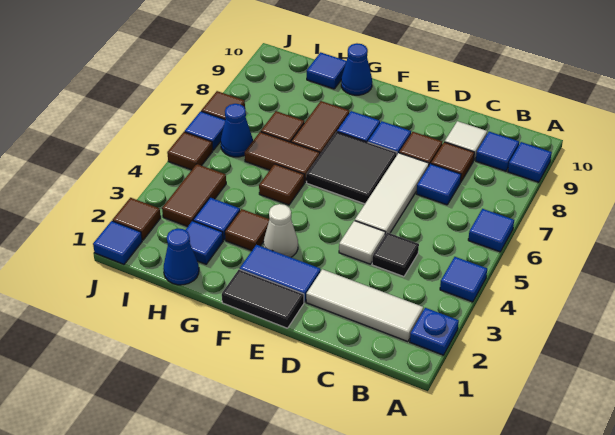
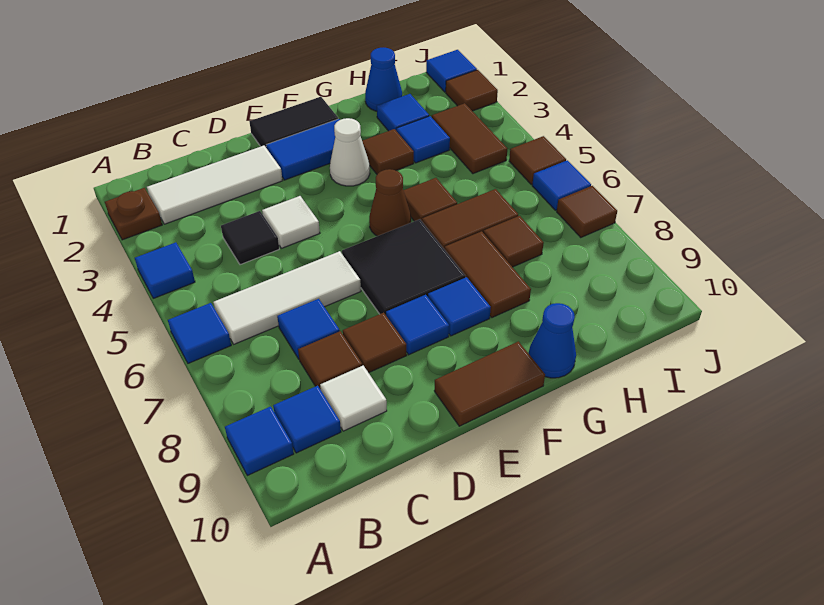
blue 1x1 plate [410,308,459,355] -> brown 1x1 plate [105,188,162,240]
white 1x3 tile [355,153,429,235] -> white 1x3 tile turned to [213,251,361,344]
none -> brown 1x2 tile [434,341,545,426]
none -> brown 1x1 cone [369,169,411,236]
blue 1x1 tile [307,52,346,89] -> none
blue 1x1 cone [221,104,253,157] -> none

